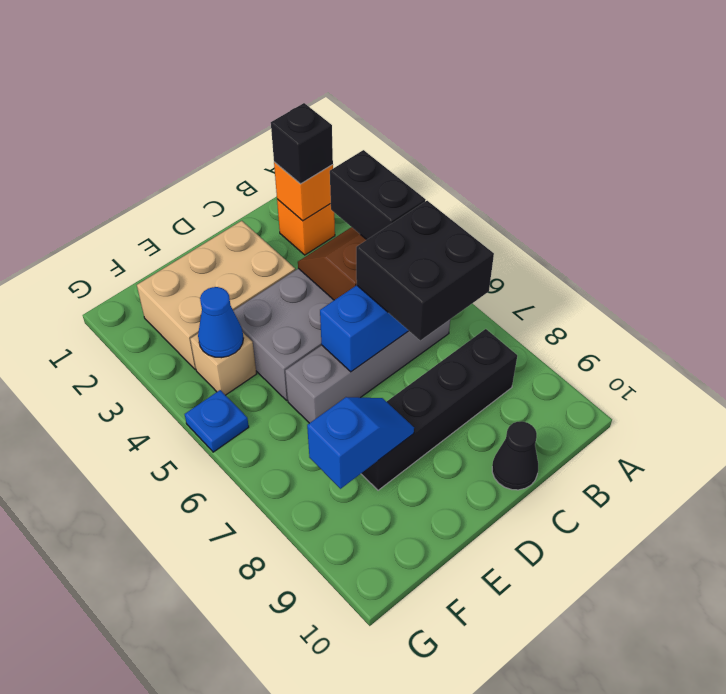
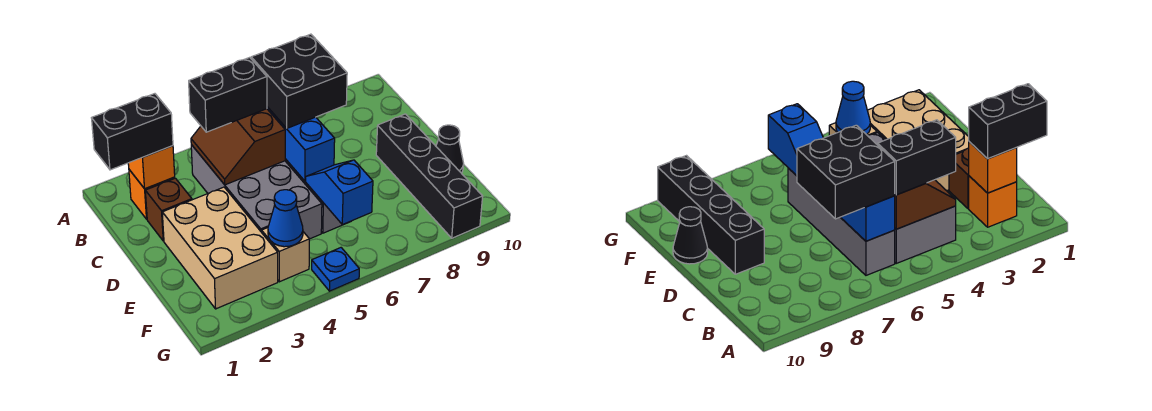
black 1x1 brick [271,103,333,184] -> black 1x2 brick [92,94,173,170]
black 1x4 brick [361,329,517,490] -> black 1x4 brick moved to [376,114,483,238]
none -> brown 1x1 brick [145,178,192,241]
black 1x1 cone [492,421,538,490] -> black 1x1 cone moved to [436,125,464,173]
blue 1x2 slope [307,397,414,489] -> blue 1x2 slope moved to [306,160,373,225]

